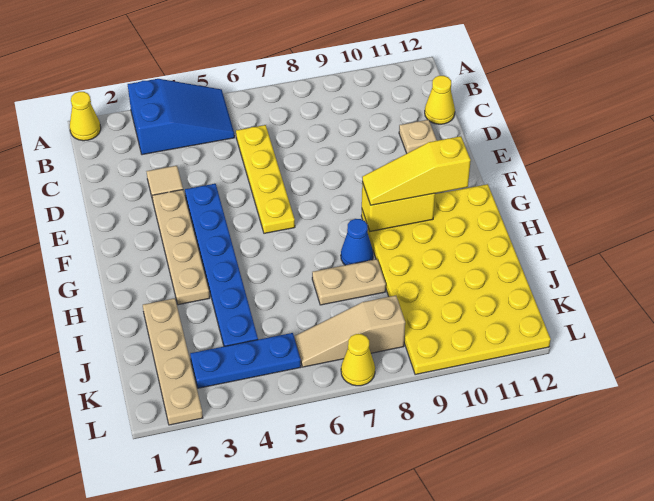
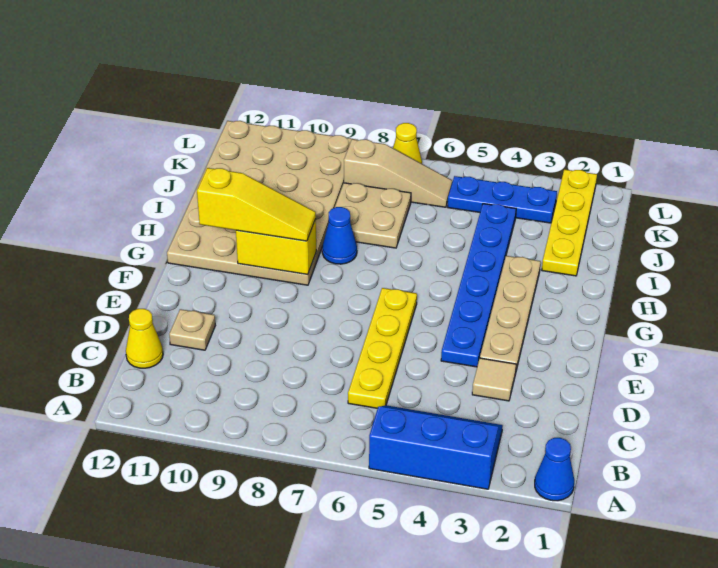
yellow 1x1 cone [70,92,101,141] -> blue 1x1 cone [535,438,574,501]
blue 2x3 slope [128,79,235,155] -> blue 2x3 slope turned to [369,405,503,489]
yellow 4x6 plate [362,184,551,375] -> tan 4x6 plate [167,121,358,285]
tan 1x4 plate [143,298,203,425] -> yellow 1x4 plate [542,169,597,276]
tan 1x2 plate [312,259,386,305] -> tan 2x2 plate [335,183,411,248]

